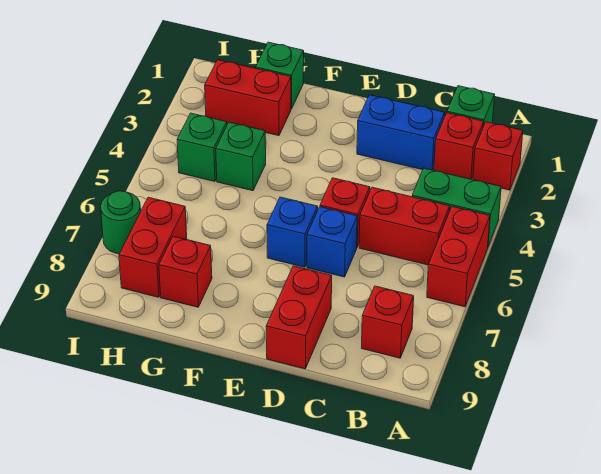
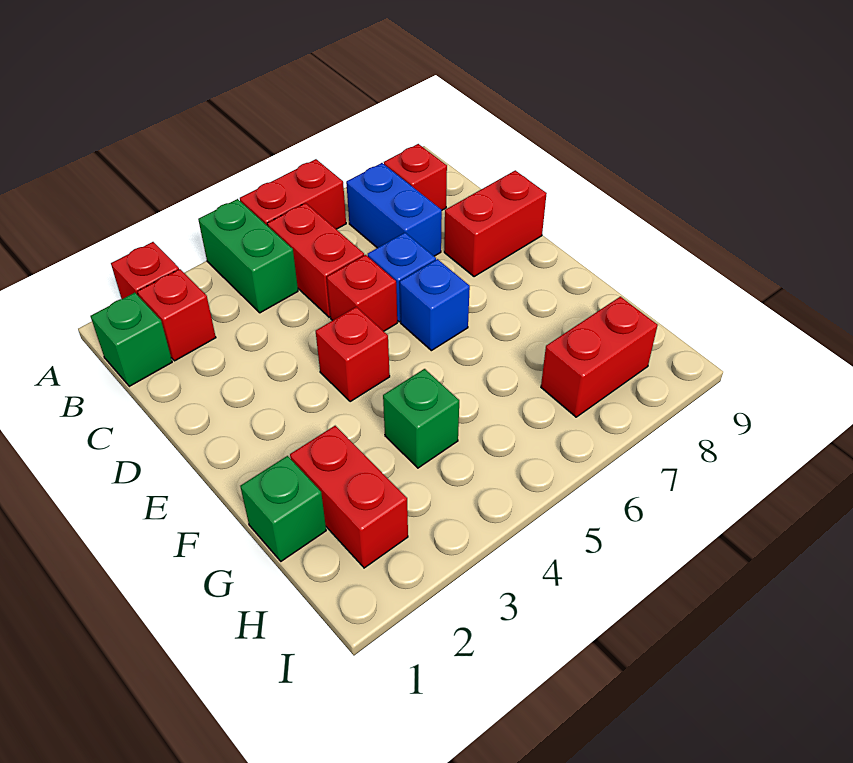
blue 1x2 brick [357,95,445,170] -> blue 1x2 brick moved to [346,163,442,256]
red 1x1 brick [159,236,212,307] -> red 1x1 brick moved to [316,307,390,402]
green 1x1 brick [177,113,227,181] -> none
green 1x1 round brick [101,191,141,254] -> none

